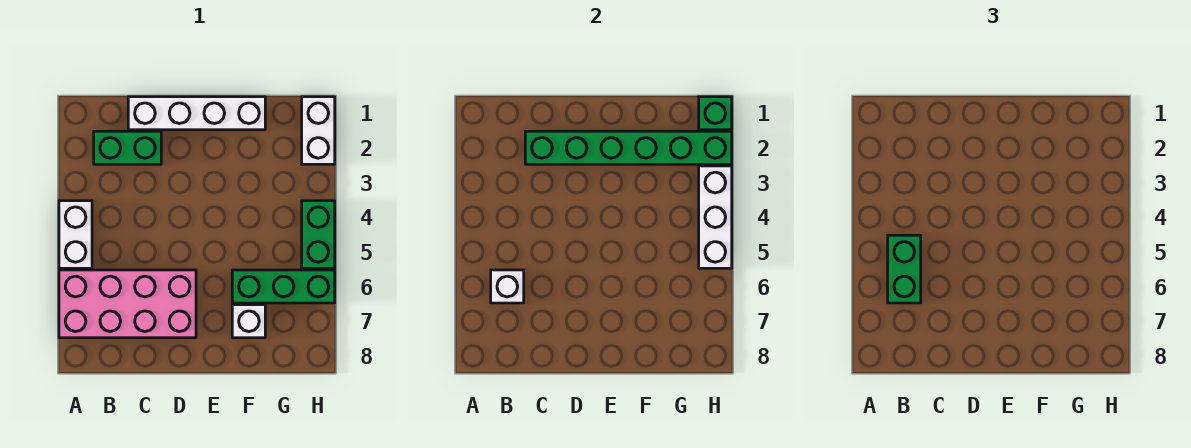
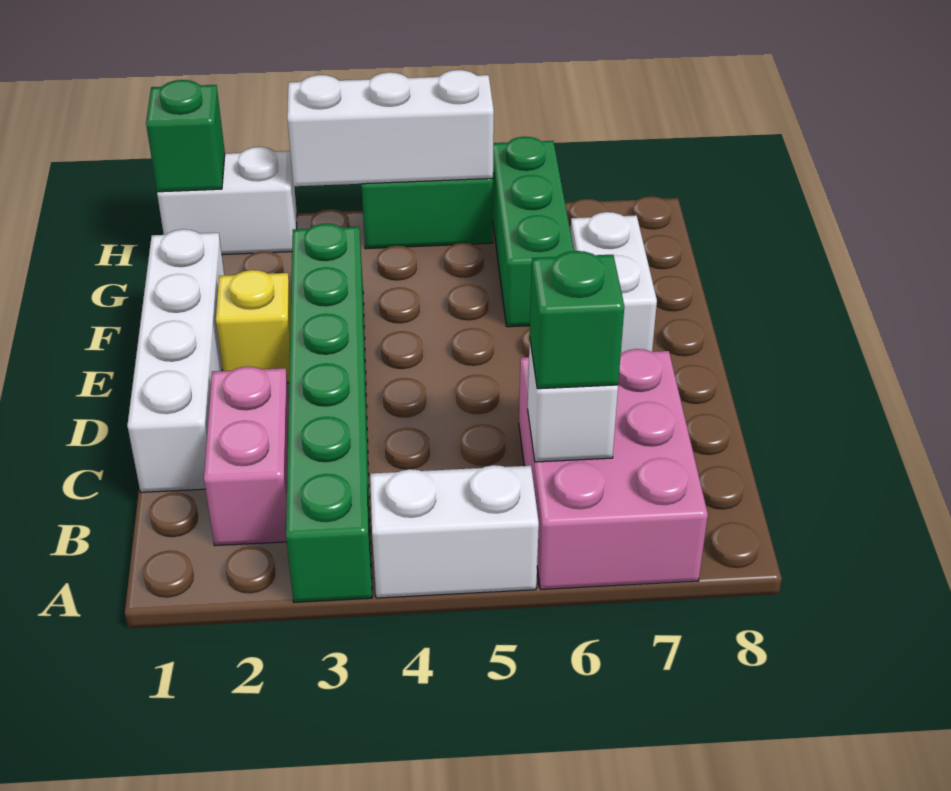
pink 2x4 brick [59,270,196,338] -> pink 2x3 brick [519,349,708,589]
green 1x2 brick [94,131,161,164] -> pink 1x2 brick [204,367,289,546]
green 1x2 brick [888,235,921,303] -> green 1x1 brick [530,251,624,389]
green 1x6 brick [525,131,732,164] -> green 1x6 brick moved to [286,223,372,602]
none -> yellow 1x1 brick [216,270,291,383]
white 1x1 brick [232,305,265,338] -> white 1x2 brick [571,212,657,353]

